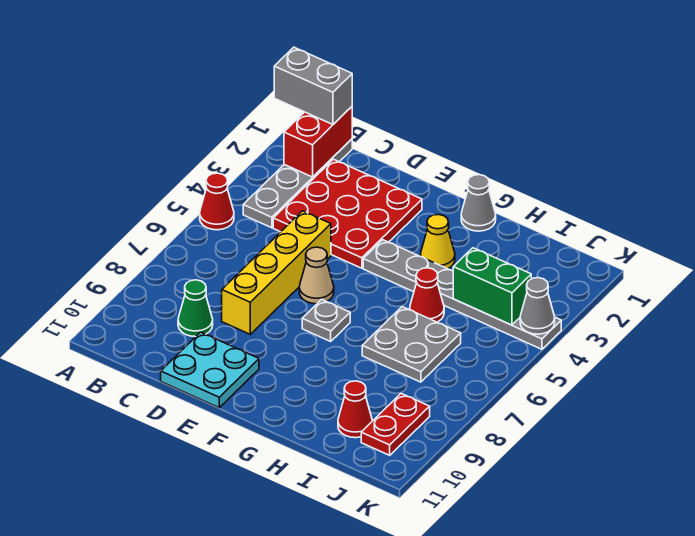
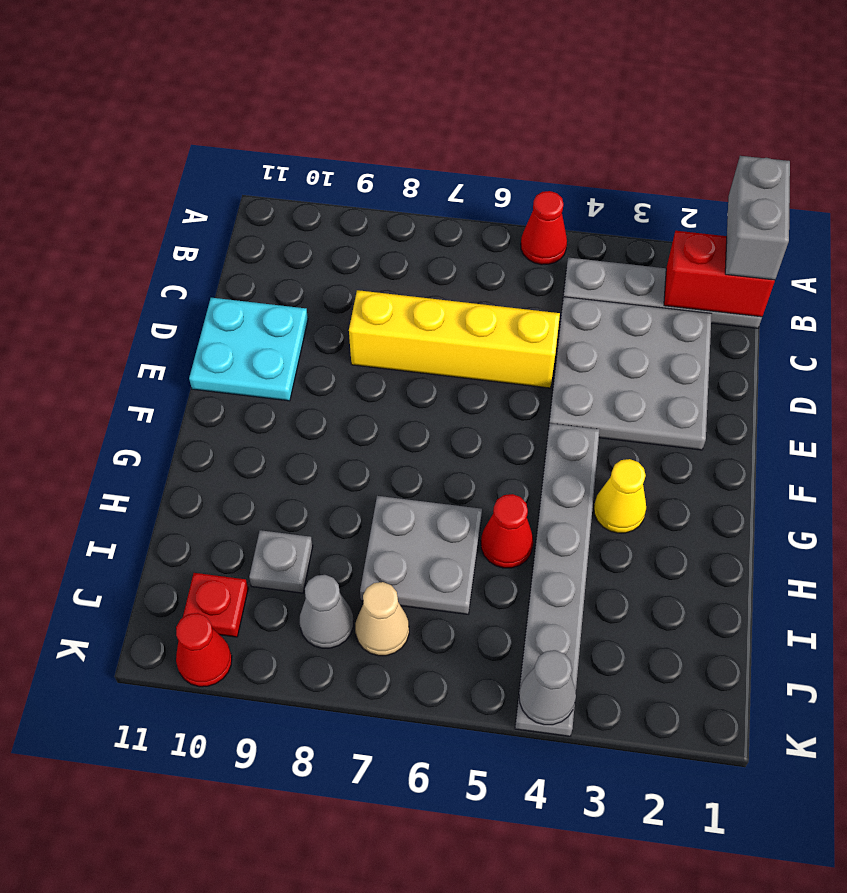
red 3x3 plate [273,159,422,268] -> grey 3x3 plate [549,297,712,450]
green 1x1 cone [178,280,213,337] -> none
tan 1x1 cone [299,247,334,304] -> tan 1x1 cone moved to [355,582,409,656]
grey 1x1 plate [302,300,350,341] -> grey 1x1 plate moved to [249,530,313,593]
grey 1x1 cone [461,175,496,231] -> grey 1x1 cone moved to [300,575,353,648]
green 1x2 brick [453,248,531,325] -> none
red 1x1 cone [338,381,372,438] -> red 1x1 cone moved to [176,613,232,687]
red 1x2 plate [361,394,430,455] -> red 1x1 plate [183,573,248,637]

